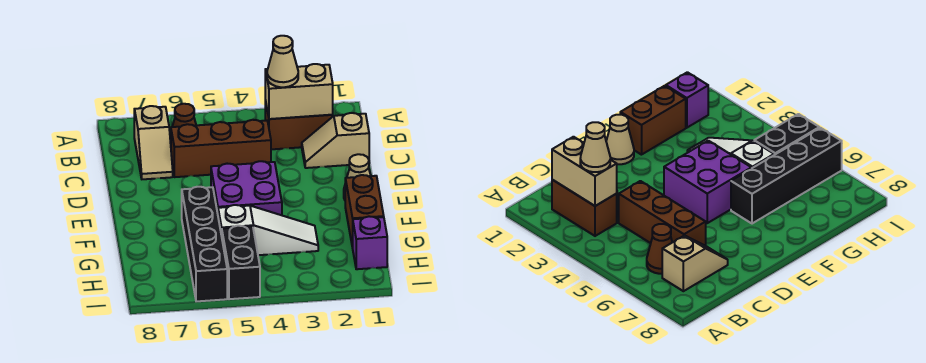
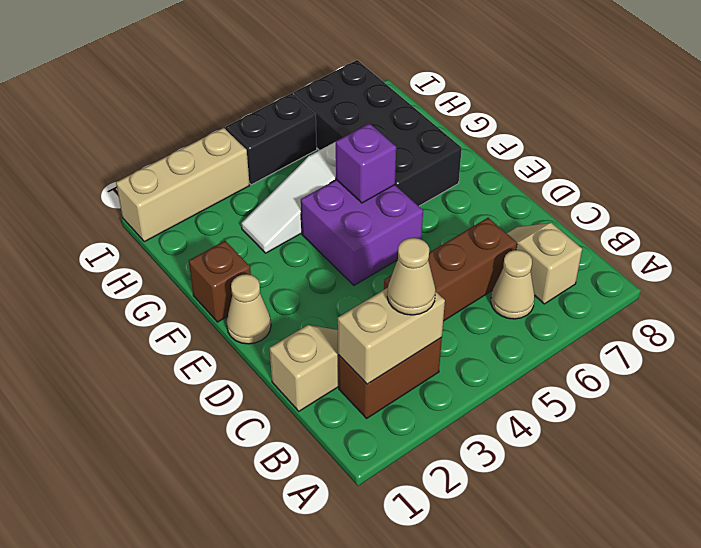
brown 1x1 cone [170,104,196,143] -> tan 1x1 cone [491,250,535,319]
brown 1x2 brick [345,175,384,248] -> brown 1x1 brick [189,241,251,322]
black 1x4 brick [182,187,227,301] -> black 2x4 brick [294,60,462,206]
purple 1x1 brick [353,216,387,269] -> purple 1x1 brick moved to [336,123,396,203]
black 1x2 brick [222,226,260,299] -> black 1x2 brick turned to [225,93,317,185]
none -> tan 1x3 brick [116,128,250,242]

